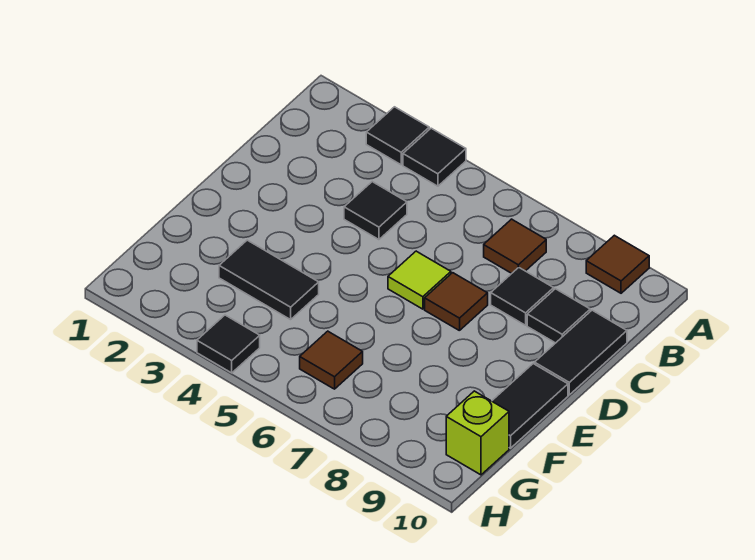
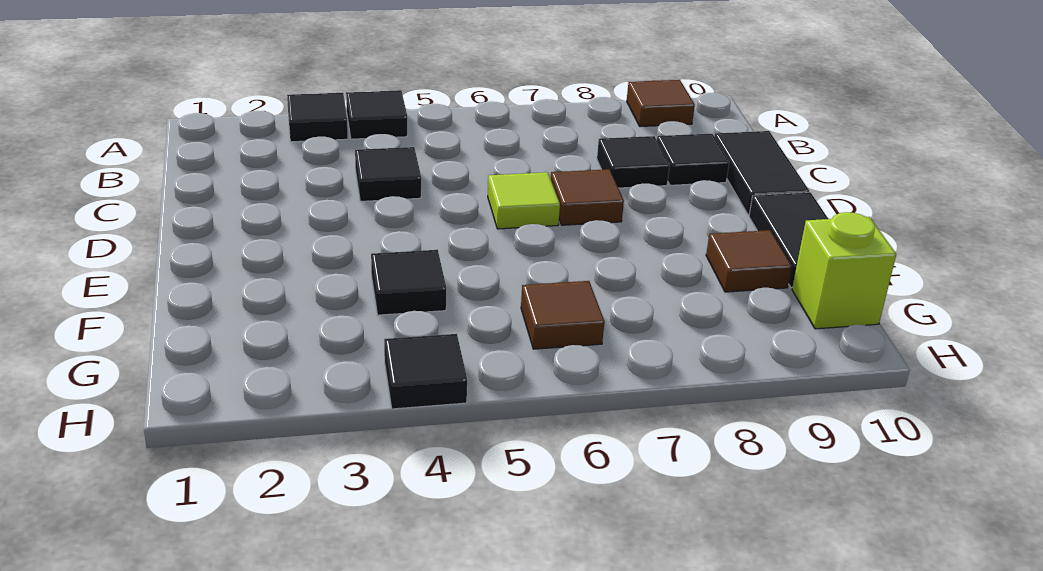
brown 1x1 tile [484,219,546,273] -> brown 1x1 tile moved to [706,230,792,292]
black 1x2 tile [219,240,319,320] -> black 1x1 tile [371,250,446,315]

